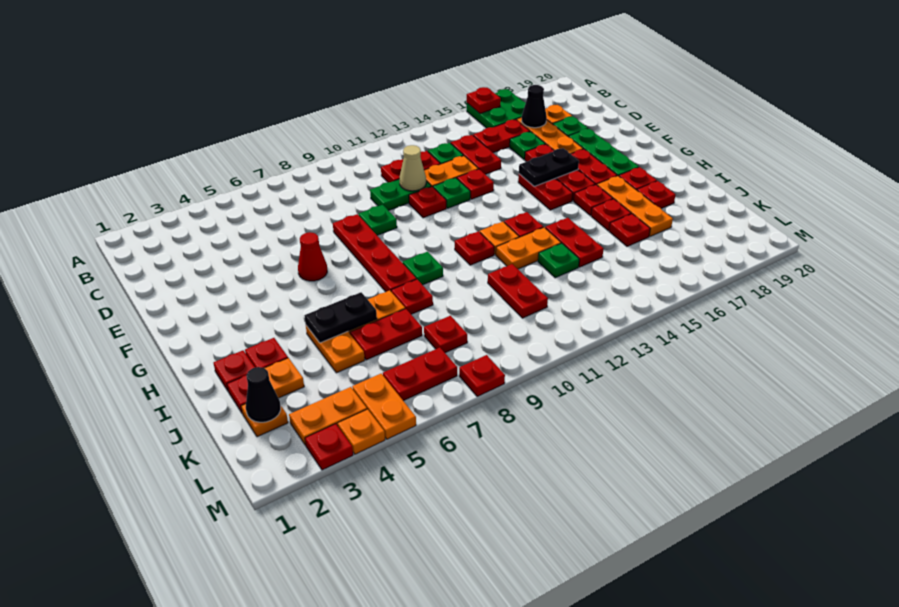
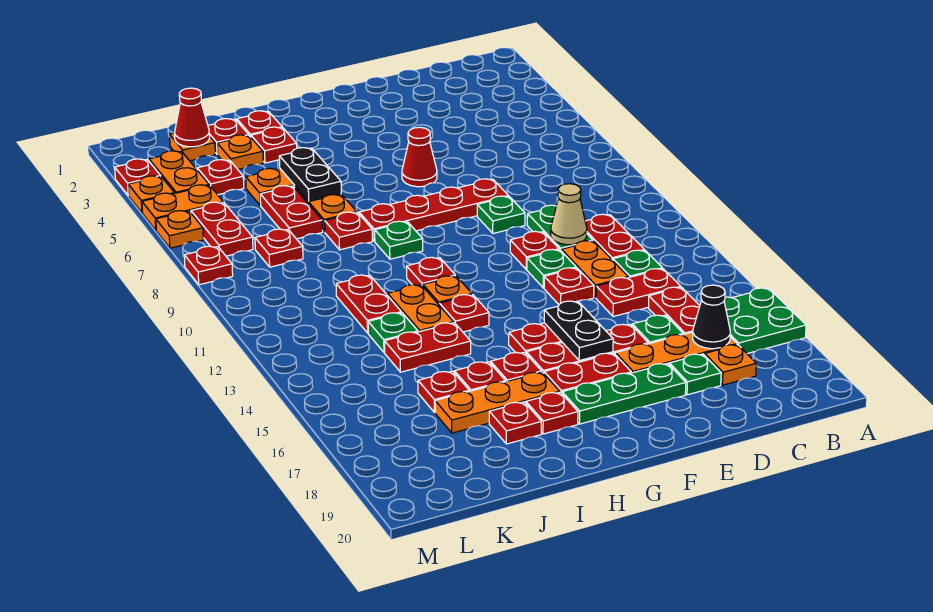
red 1x1 plate [467,87,501,114] -> red 1x1 plate moved to [197,160,244,195]
red 1x2 plate [488,264,548,318] -> red 1x2 plate turned to [336,275,401,333]
black 1x1 cone [246,367,281,422] -> red 1x1 cone [175,88,210,147]
none -> orange 1x1 plate [156,211,203,248]

